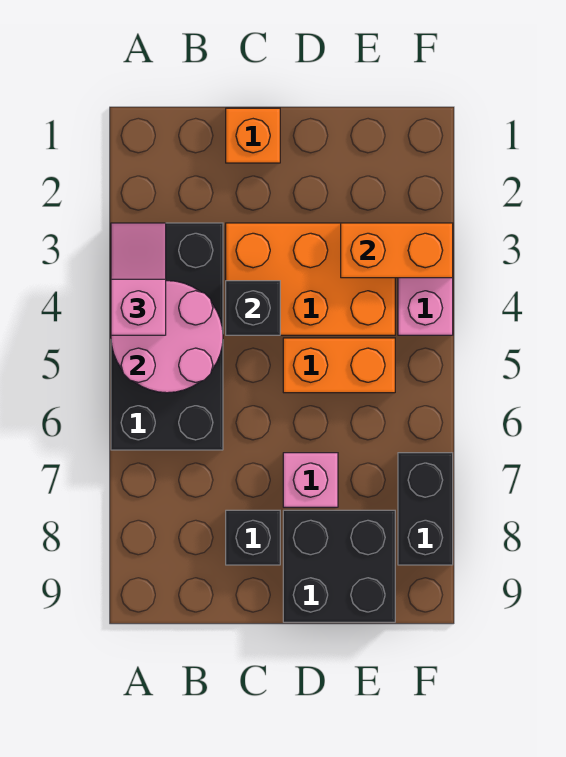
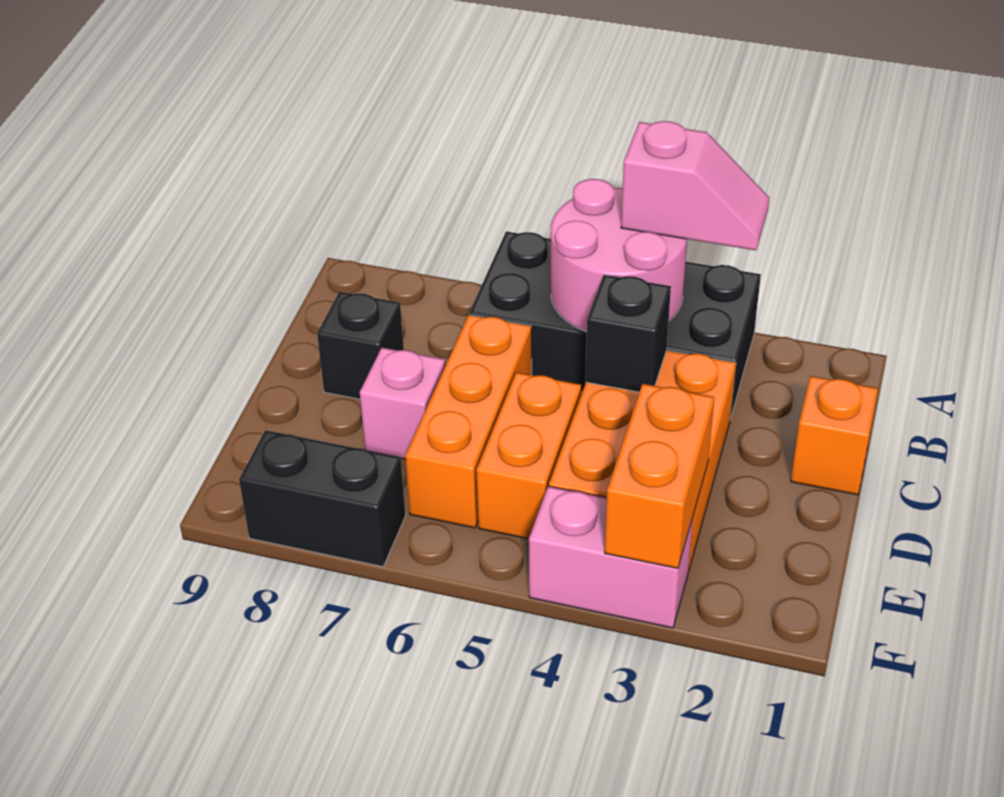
none -> orange 1x3 brick [405,315,532,528]
black 2x2 brick [283,510,395,622] -> none

